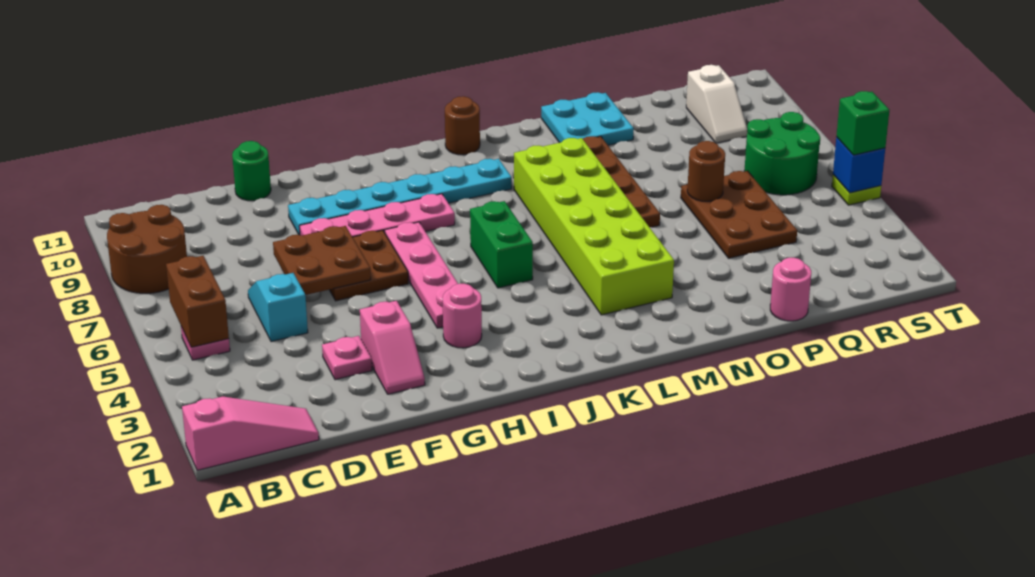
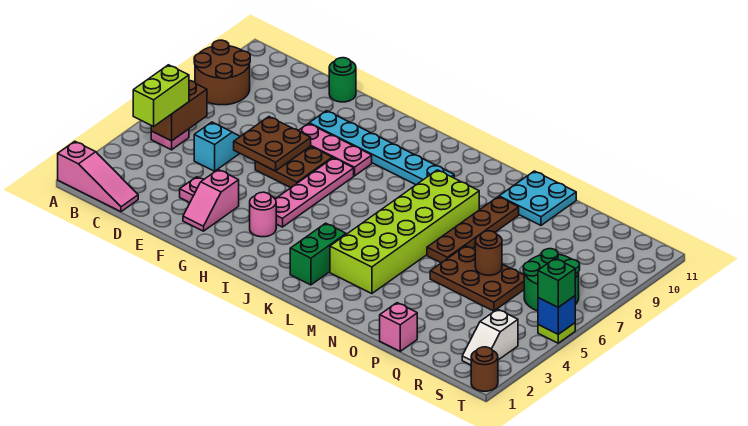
none -> lime 1x2 brick [133,65,189,126]
pink 1x4 plate [300,194,455,237] -> pink 1x3 plate [298,124,372,176]
green 1x2 brick [470,201,533,288] -> green 1x2 brick moved to [290,223,346,285]
brown 1x1 round brick [445,96,480,155] -> brown 1x1 round brick moved to [471,347,498,391]
pink 1x1 round brick [770,258,811,321] -> pink 1x1 brick [380,303,417,351]
brown 2x3 plate [681,171,797,258] -> brown 2x3 plate turned to [430,246,524,311]
white 1x2 slope [686,65,747,143] -> white 1x2 slope moved to [462,309,518,365]

